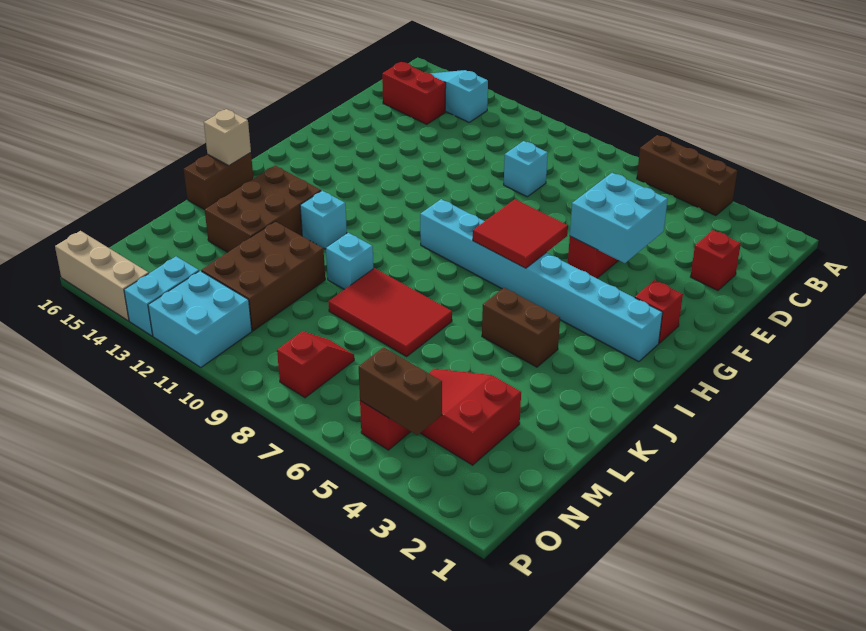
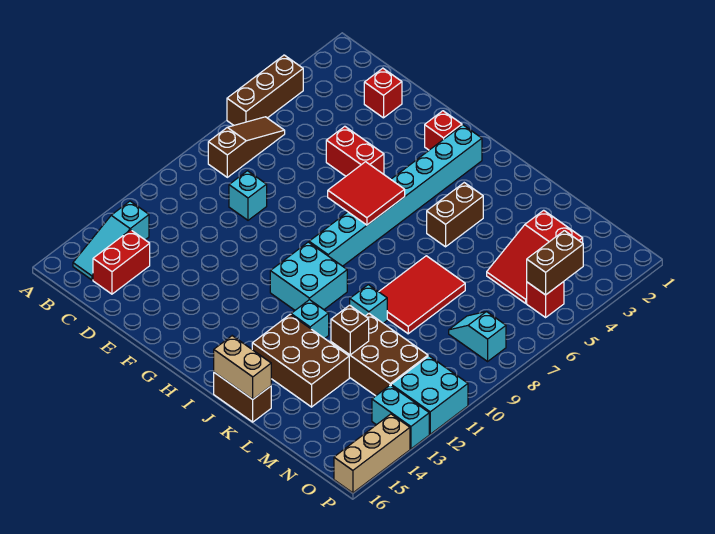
none -> brown 1x3 slope [208,117,285,177]
cyan 2x2 brick [570,173,668,263] -> cyan 2x2 brick moved to [270,242,347,310]
tan 1x1 brick [204,109,251,166] -> tan 1x2 brick [214,336,271,399]
none -> brown 1x1 brick [331,305,369,355]
red 1x2 slope [277,331,354,398] -> cyan 1x2 slope [449,312,506,361]

